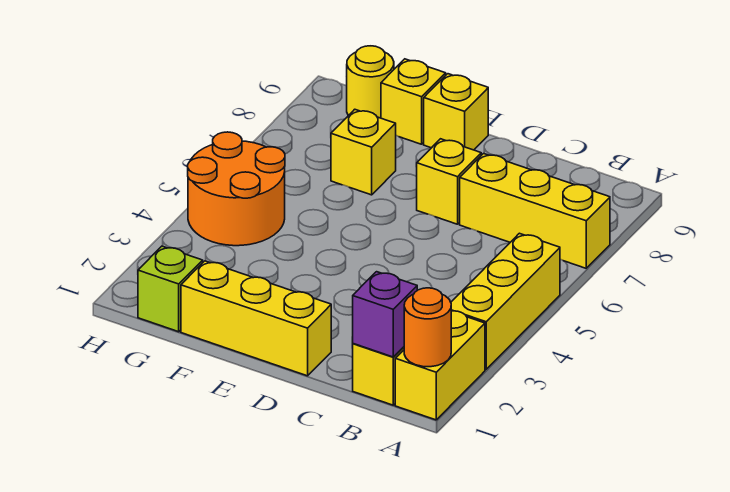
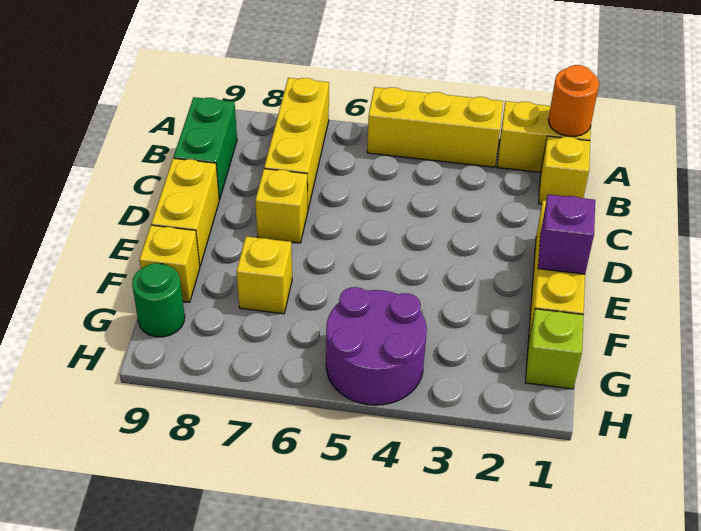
purple 1x1 brick [352,272,417,357] -> purple 1x1 brick moved to [538,194,595,274]
none -> green 1x2 brick [174,97,237,200]
yellow 1x1 brick [424,74,488,150] -> yellow 1x2 brick [151,158,219,266]
orange 2x2 round brick [188,132,285,246] -> purple 2x2 round brick [326,287,427,405]
yellow 1x1 round brick [347,46,394,118] -> green 1x1 round brick [132,263,185,337]

